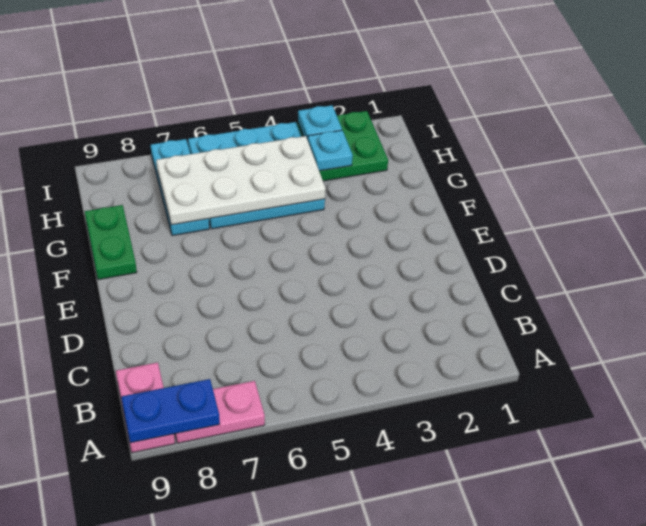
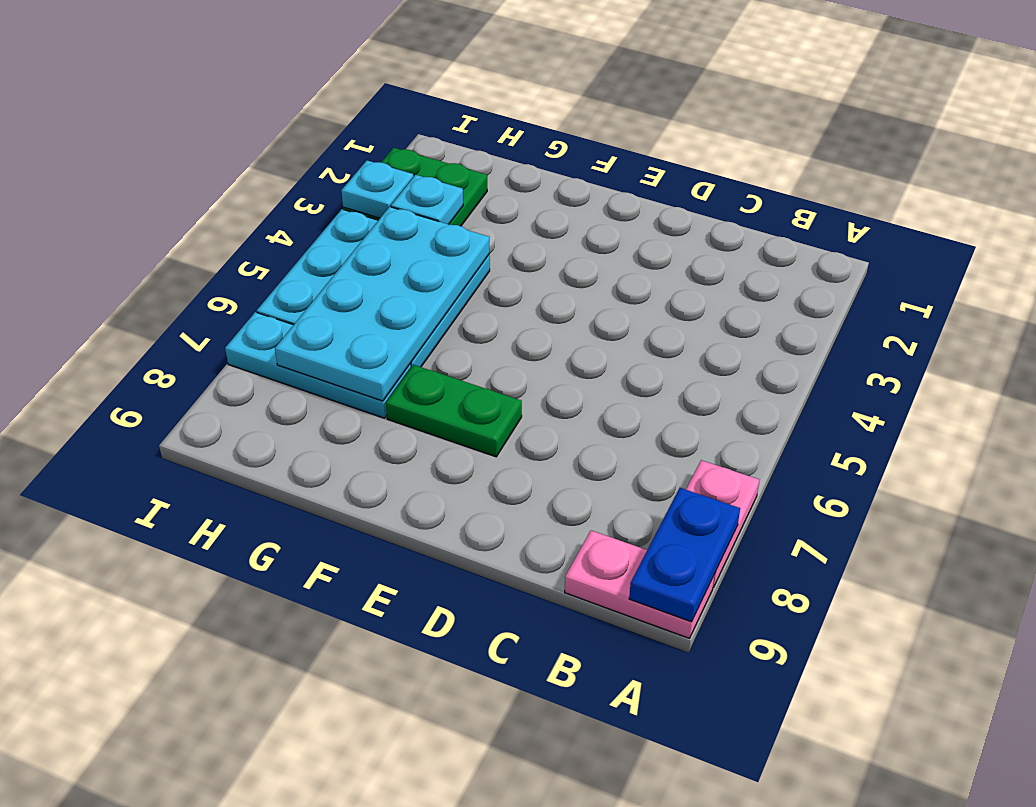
green 1x2 plate [85,205,137,280] -> green 1x2 plate moved to [386,365,522,457]
white 2x4 plate [156,136,326,225] -> cyan 2x4 plate [275,207,489,401]

